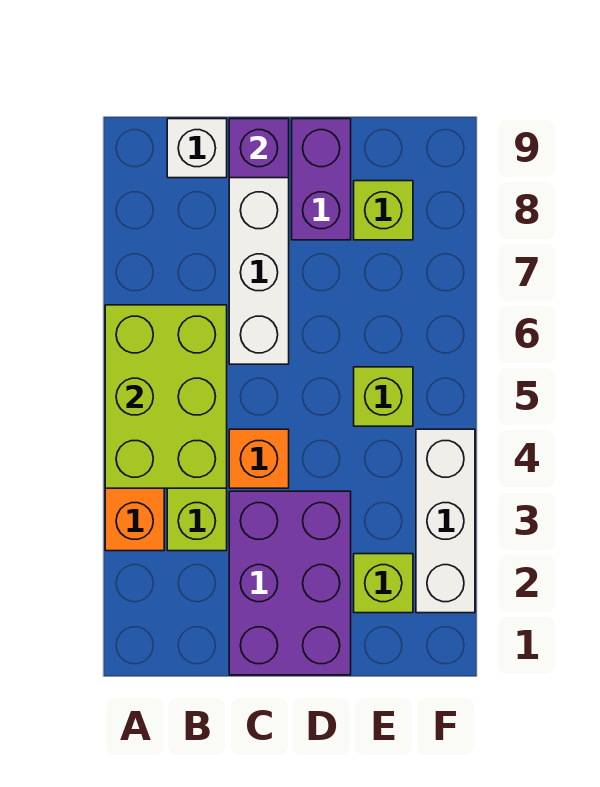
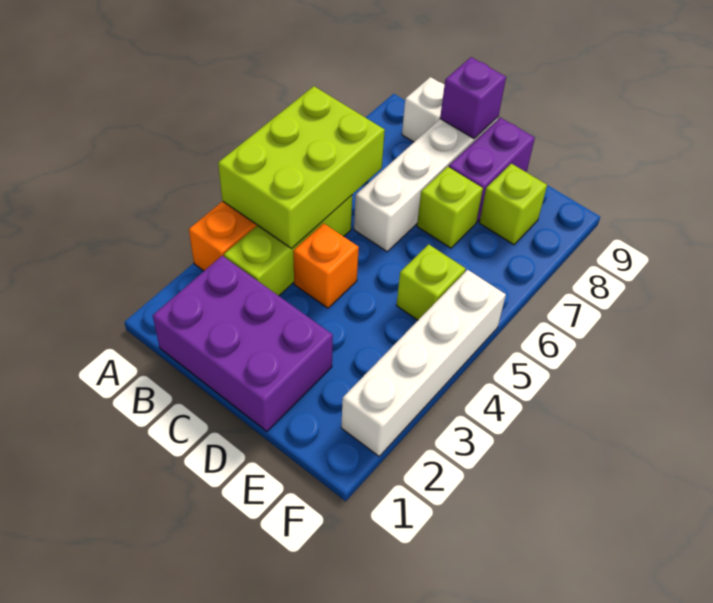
purple 2x3 brick [229,491,351,675] -> purple 2x3 brick turned to [153,256,333,431]
lime 1x1 brick [354,554,413,613] -> lime 1x1 brick moved to [417,167,483,248]
white 1x3 brick [416,429,475,613] -> white 1x4 brick [341,270,506,456]

